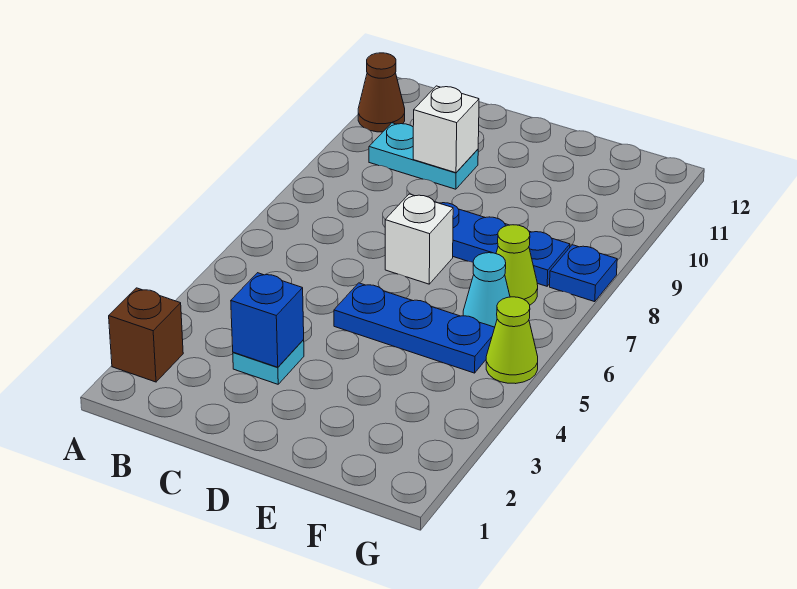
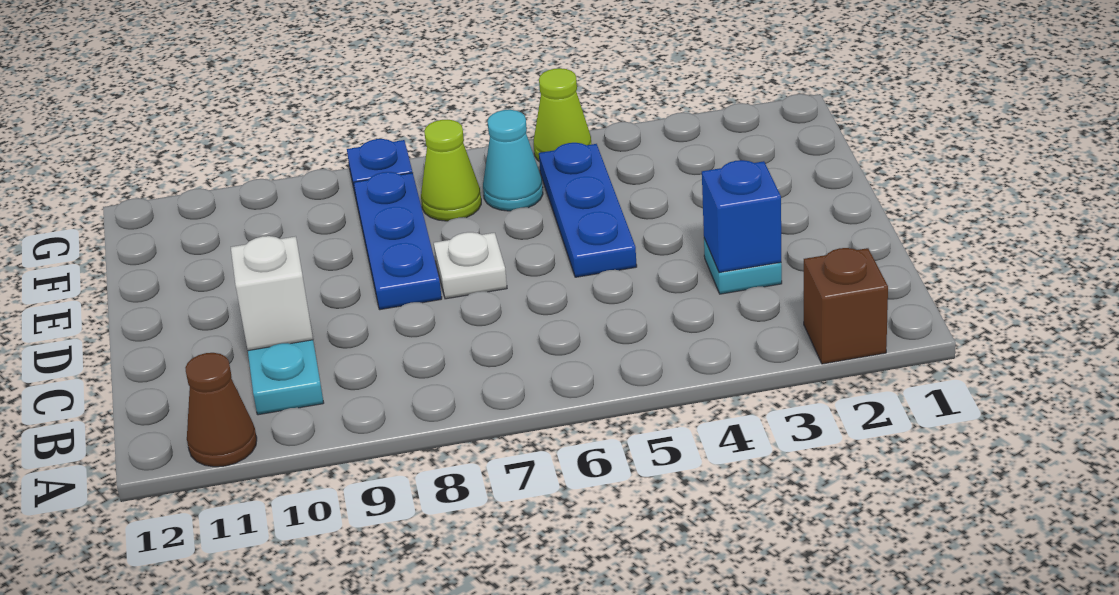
white 1x1 brick [385,194,453,284] -> white 1x1 plate [434,232,507,299]

